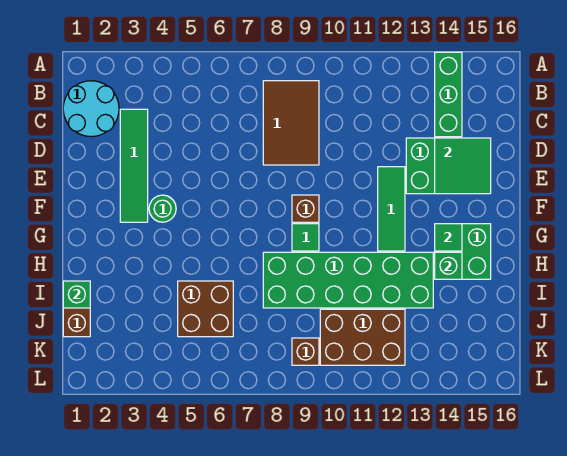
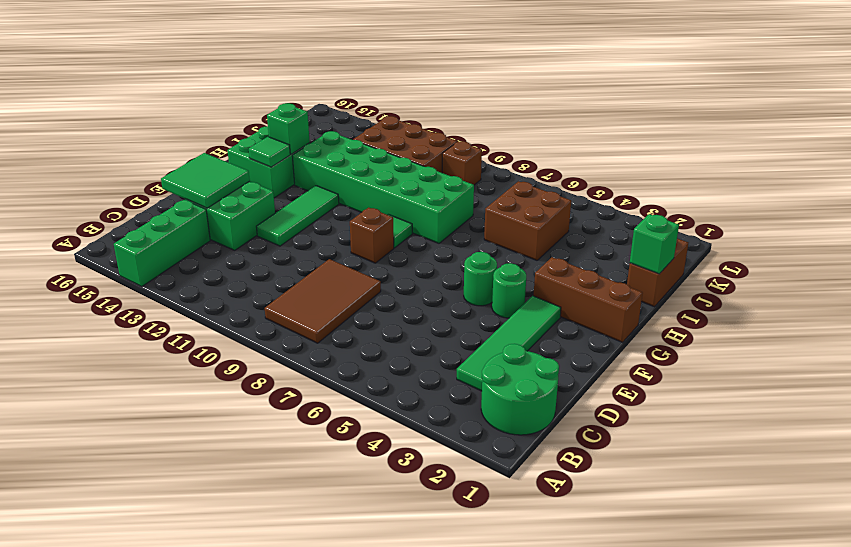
cyan 2x2 round brick [63,81,119,137] -> green 2x2 round brick [481,344,559,435]
none -> green 1x1 round brick [464,252,497,306]
none -> brown 1x3 brick [533,257,643,342]

